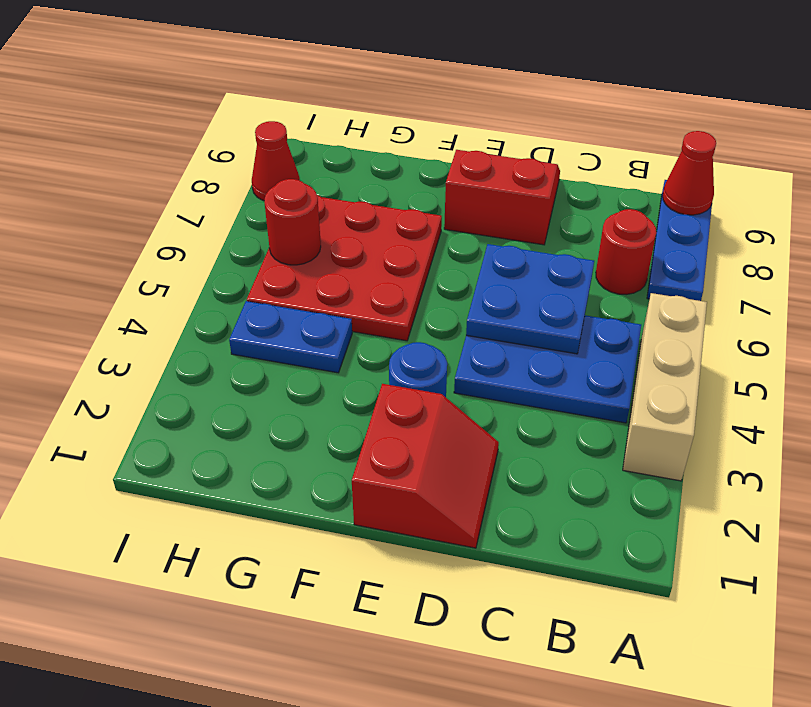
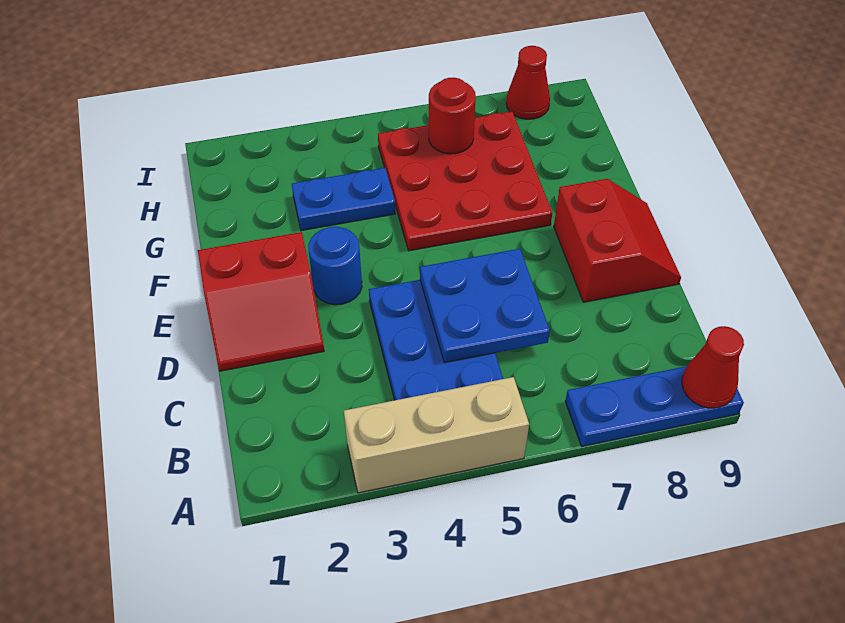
red 1x1 round brick [596,209,656,295] -> none
blue 1x2 plate [229,301,352,373] -> blue 1x2 plate turned to [292,168,395,231]

